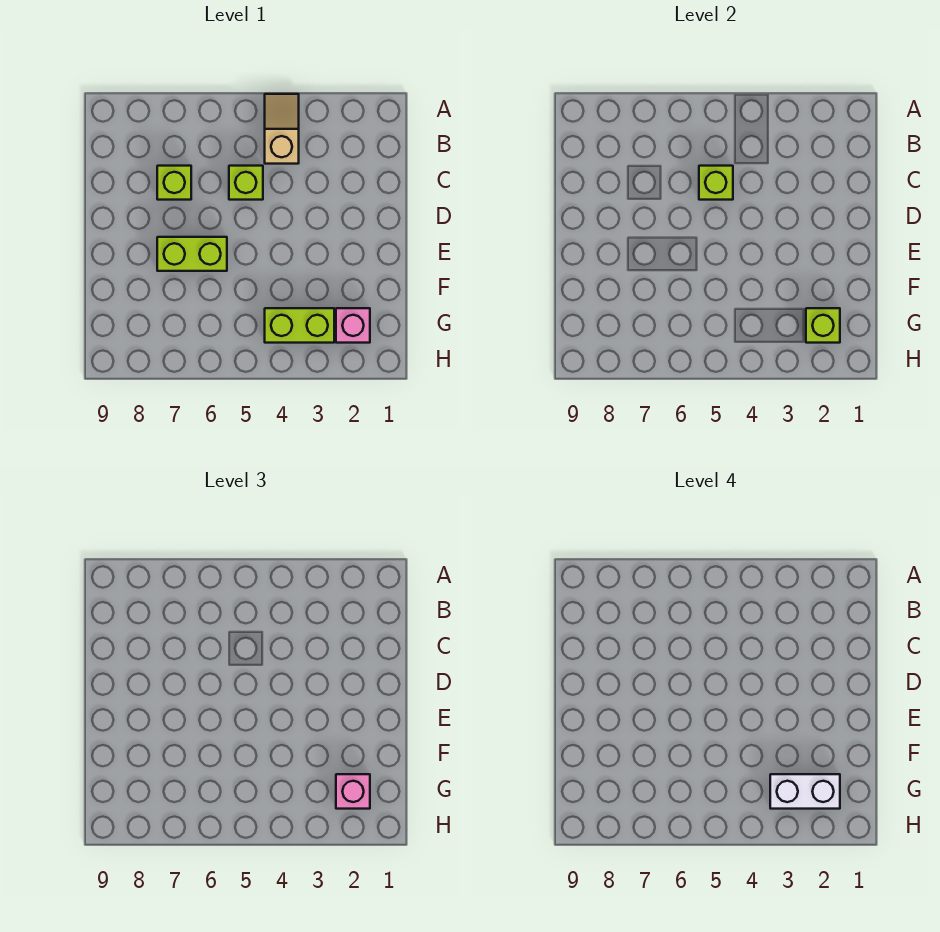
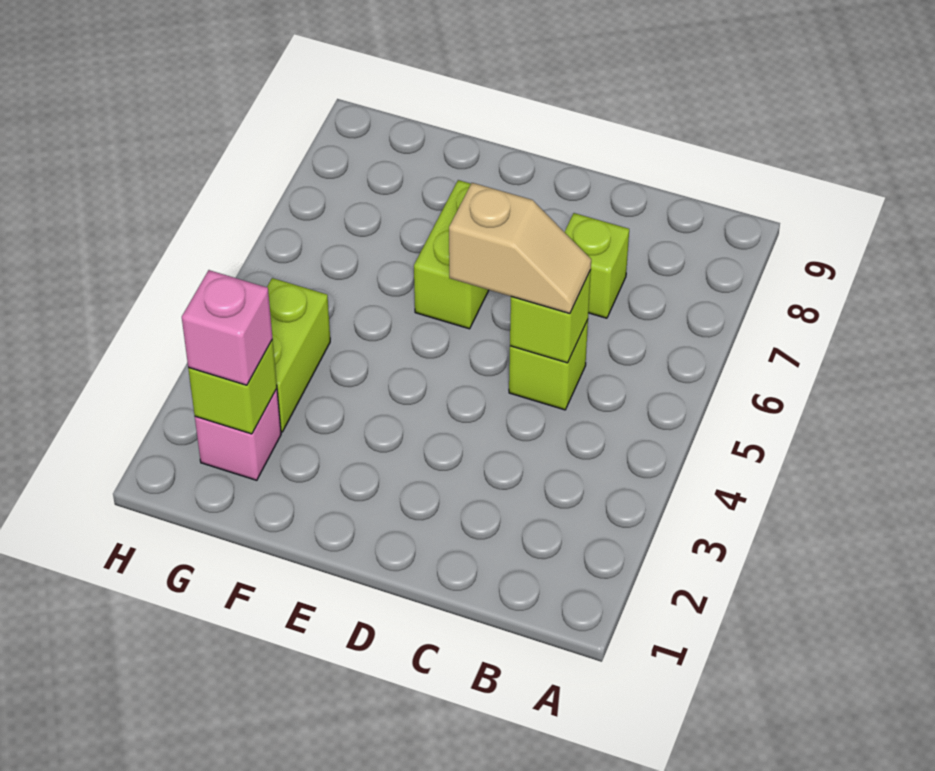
tan 1x2 slope [265,94,299,164] -> tan 1x2 slope moved to [449,183,591,314]
white 1x2 brick [770,774,840,809] -> none

